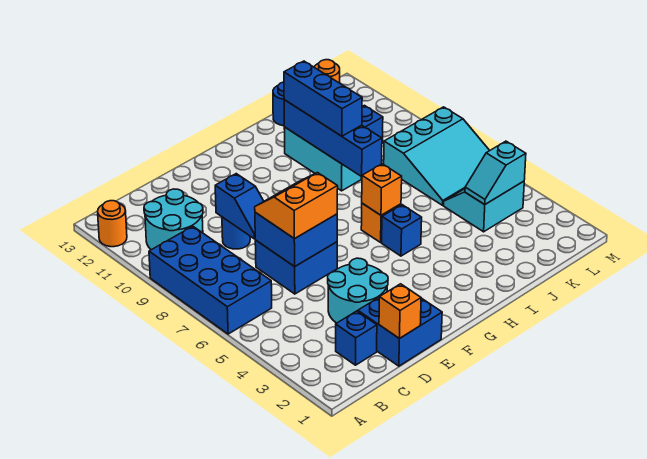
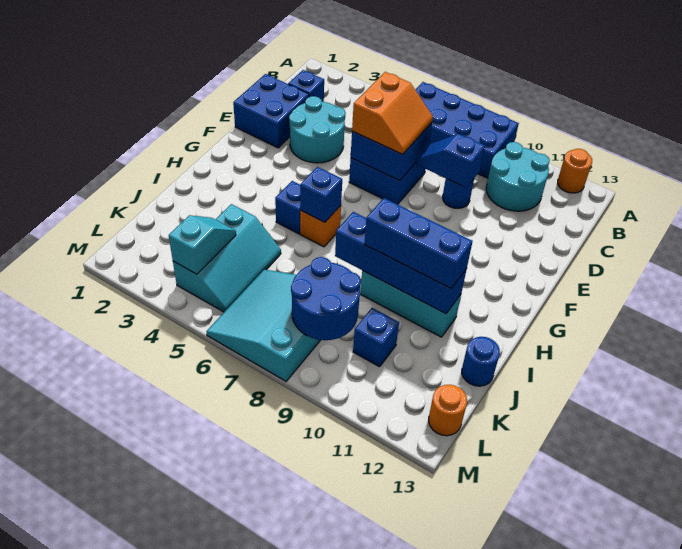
orange 1x1 brick [379,284,421,339] -> none
orange 1x1 brick [362,164,402,215] -> blue 1x1 brick [300,167,342,222]
cyan 2x2 slope [444,181,524,232] -> cyan 2x3 slope [173,204,281,312]
none -> blue 2x2 round brick [291,257,361,340]

